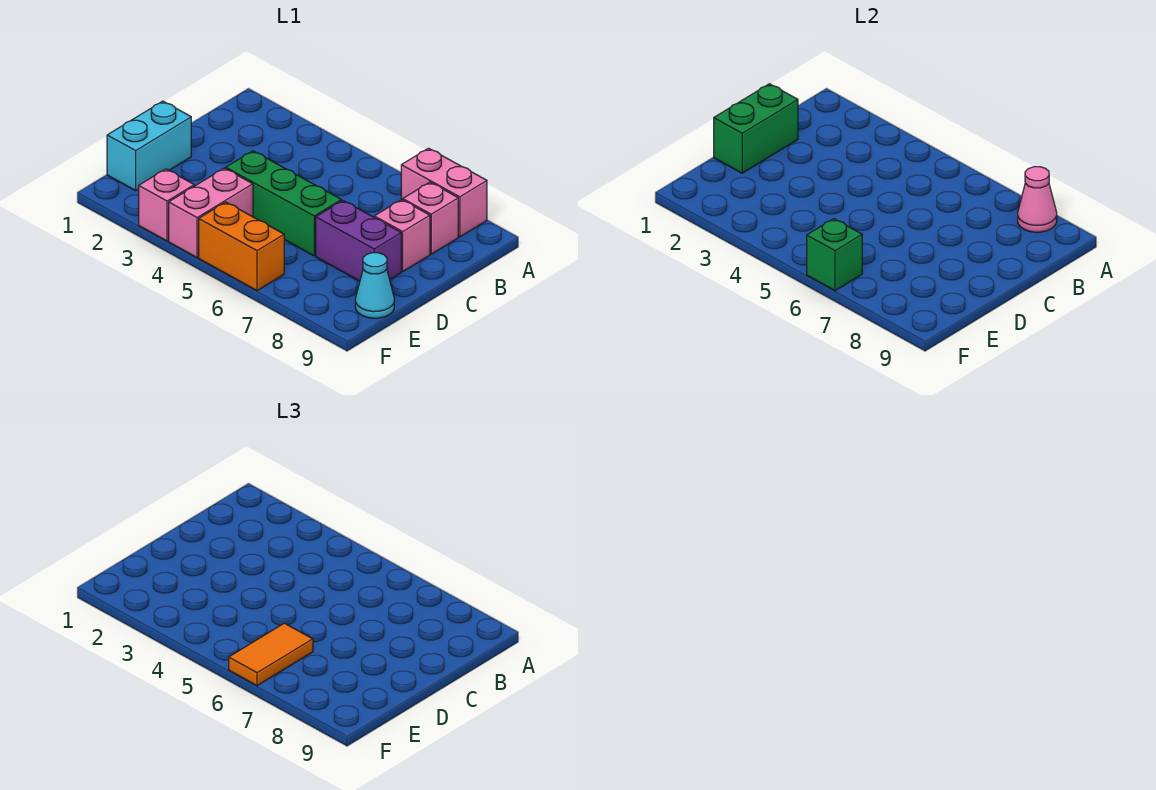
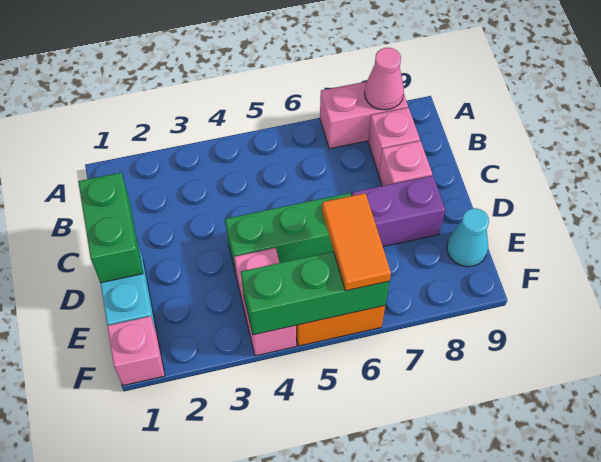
pink 1x1 brick [139,169,194,241] -> pink 1x1 brick moved to [107,316,165,386]
green 1x1 brick [807,219,862,291] -> green 1x3 brick [241,251,389,335]

